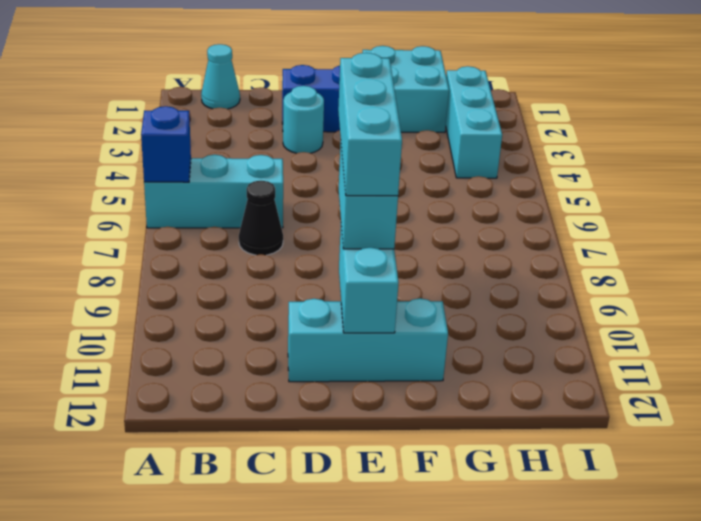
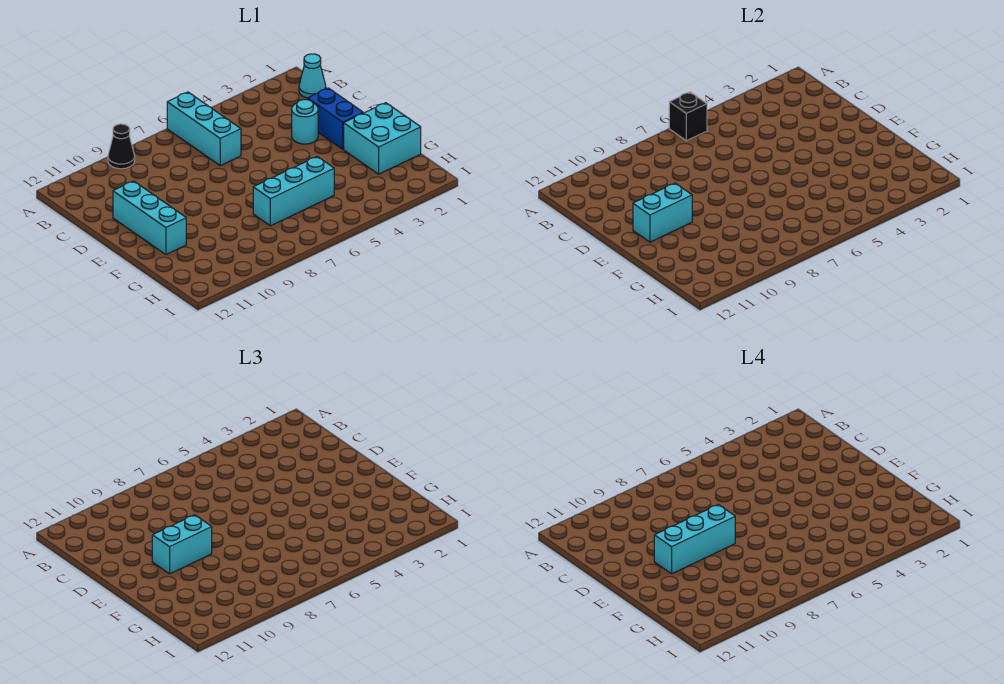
blue 1x1 brick [141,106,191,182] -> black 1x1 brick [669,92,707,141]
black 1x1 cone [239,181,283,255] -> black 1x1 cone moved to [108,124,135,169]
cyan 1x3 brick [446,66,502,178] -> cyan 1x3 brick moved to [253,157,334,226]

